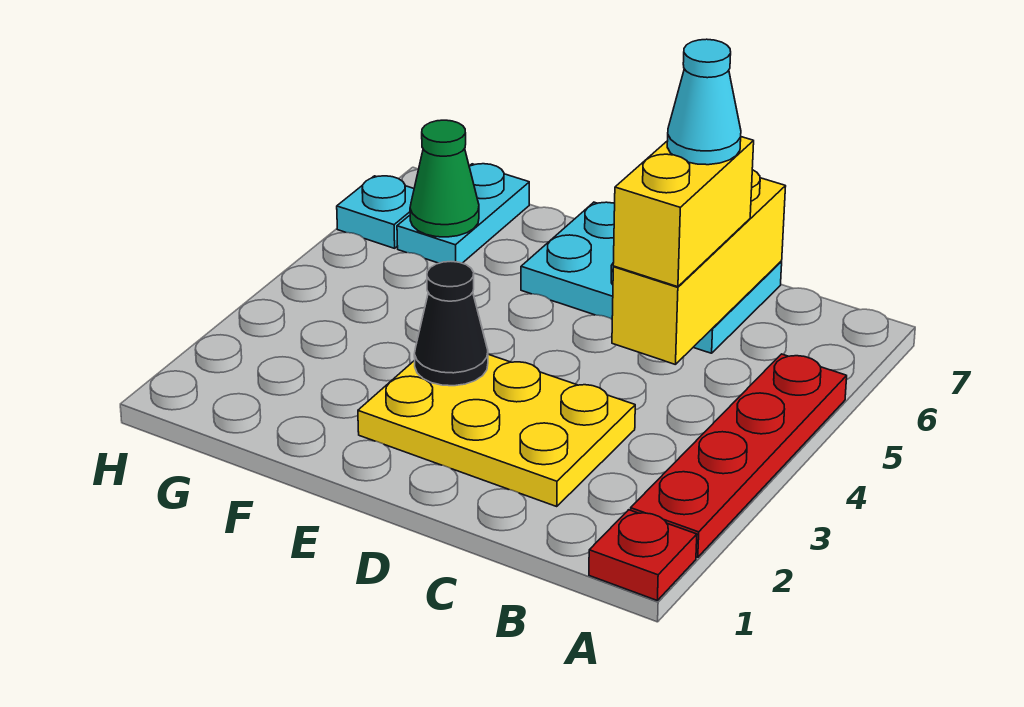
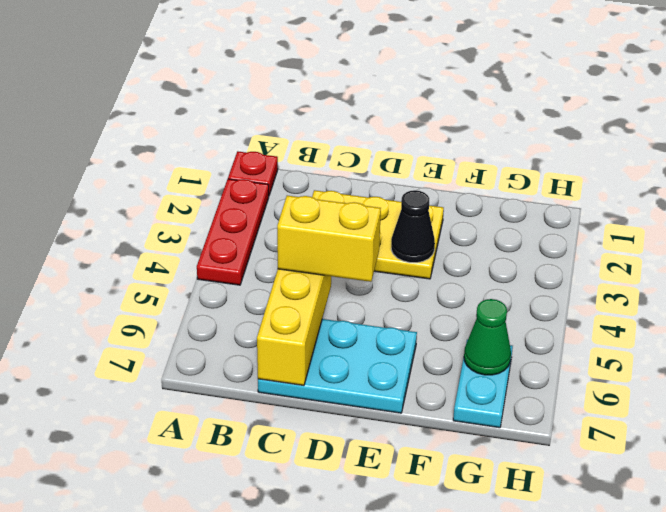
red 1x4 plate [631,354,847,557] -> red 1x3 plate [197,179,269,285]
yellow 1x2 brick [613,137,754,287] -> yellow 1x2 brick turned to [277,196,381,282]
cyan 1x1 cone [667,39,741,165] -> none
cyan 1x1 plate [337,176,414,248] -> none

